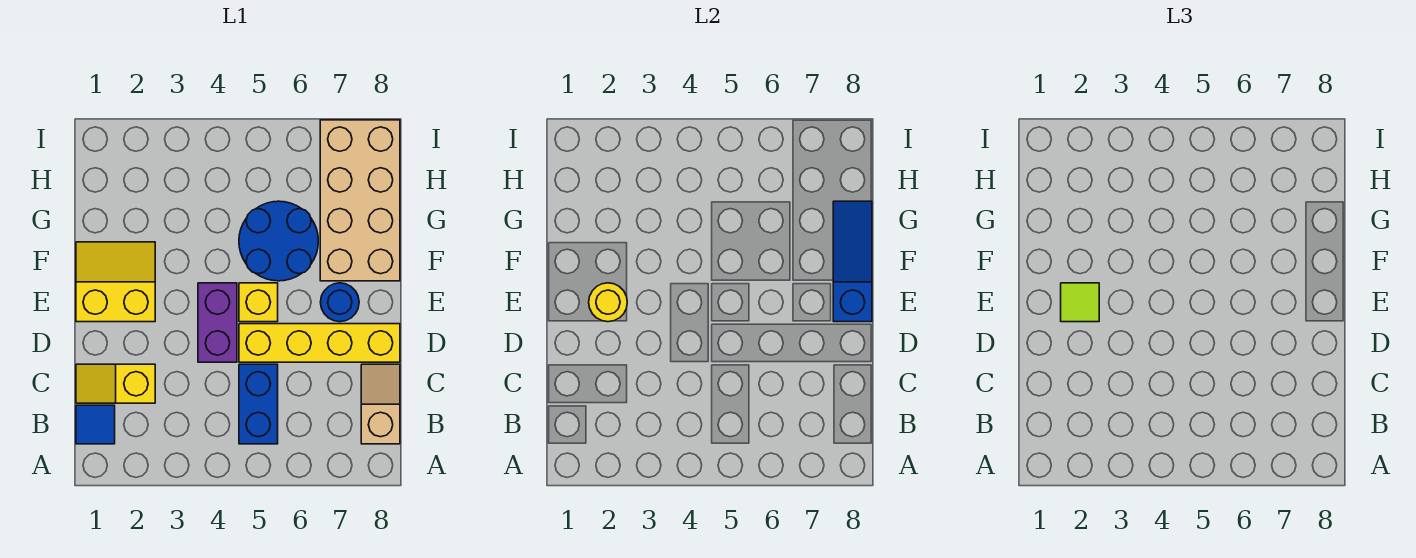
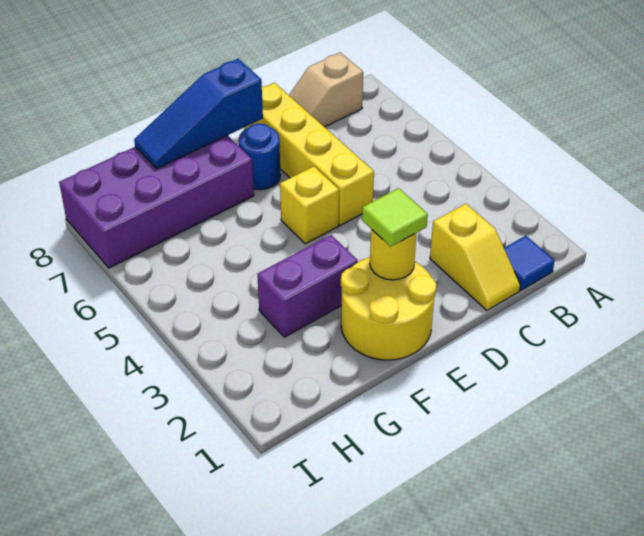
blue 1x2 brick [239,364,278,444] -> none
purple 1x2 brick [198,283,237,362] -> purple 1x2 brick moved to [257,235,358,337]
yellow 2x2 slope [76,242,155,322] -> yellow 2x2 round brick [341,257,436,360]
blue 2x2 round brick [239,201,318,281] -> none
tan 2x4 brick [320,120,400,281] -> purple 2x4 brick [59,135,254,268]

